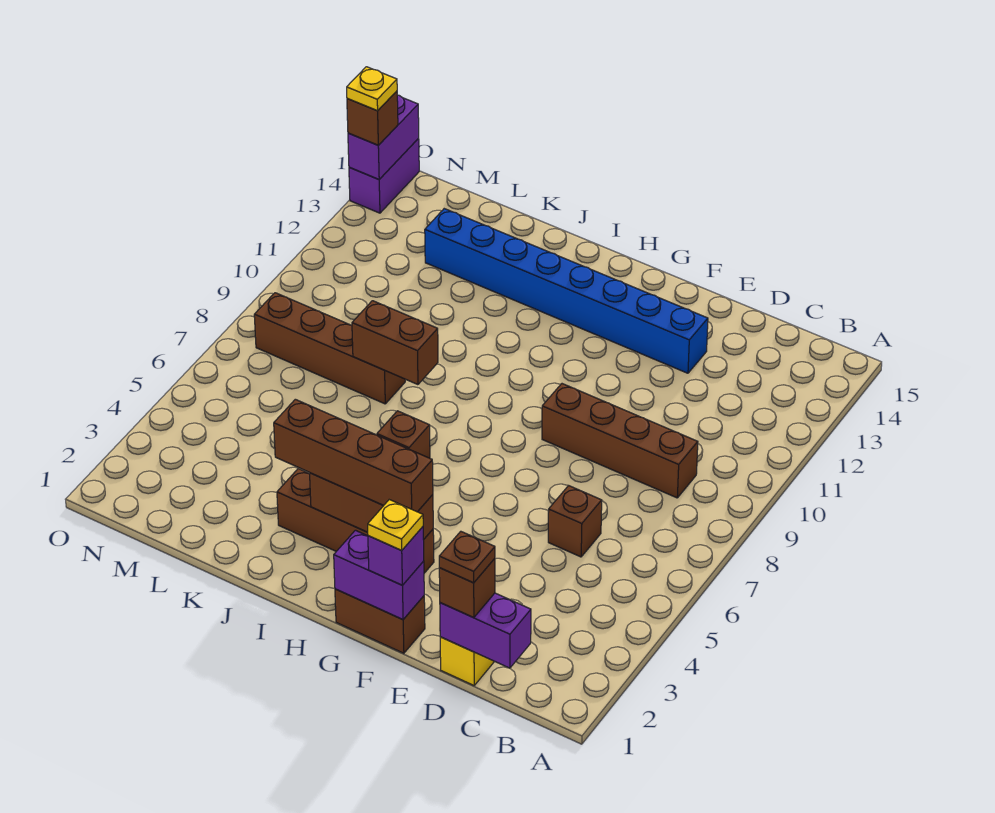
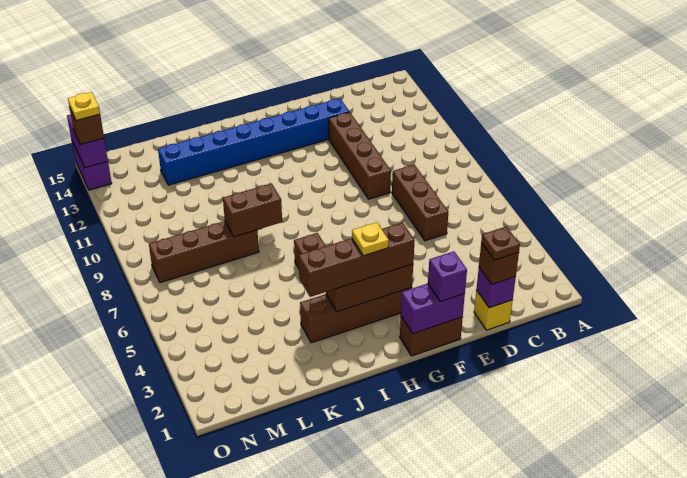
purple 1x2 brick [440,593,531,668] -> purple 1x1 brick [476,268,516,308]
brown 1x4 brick [542,384,698,498] -> brown 1x4 brick turned to [329,112,391,199]
brown 1x1 brick [548,486,602,557] -> brown 1x3 brick [392,165,448,241]
yellow 1x1 plate [367,500,423,550] -> yellow 1x1 plate moved to [352,222,389,256]

